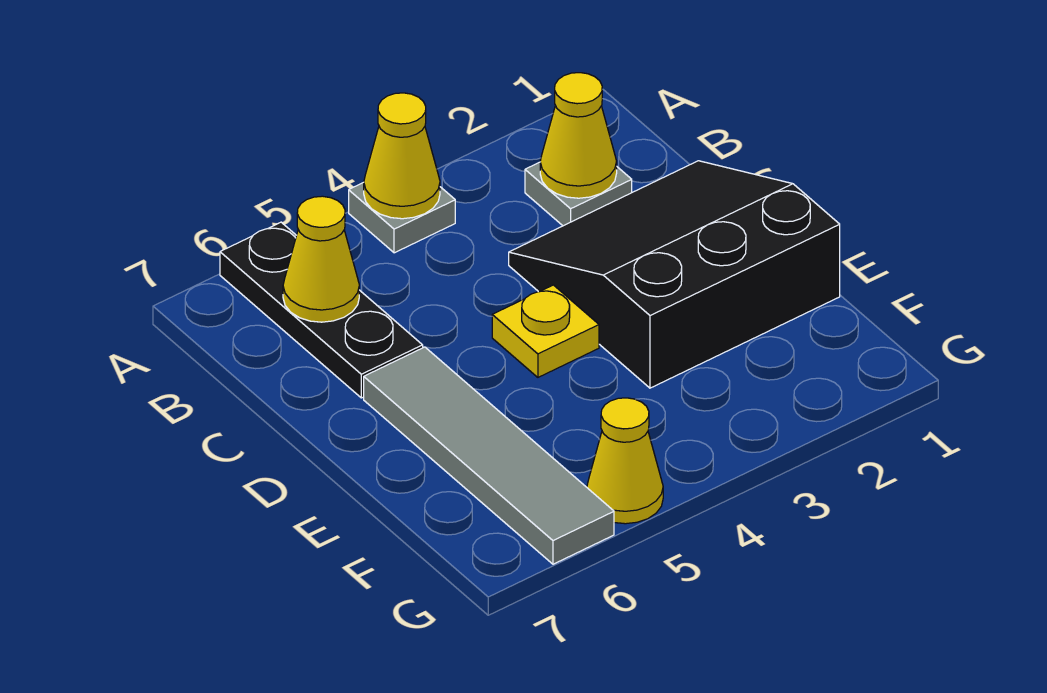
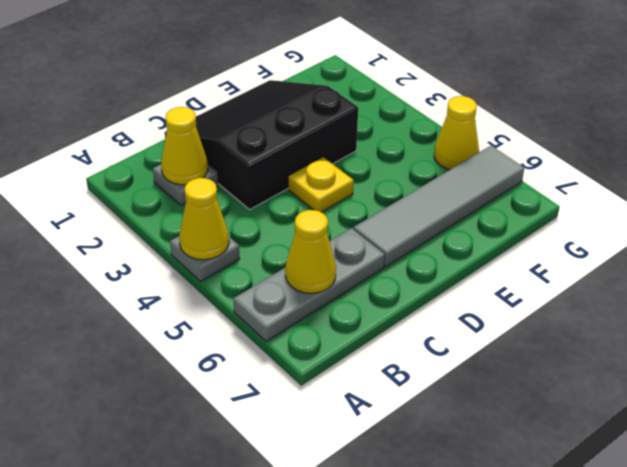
black 1x3 plate [220,222,423,398] -> grey 1x3 plate [234,228,385,342]
black 3x3 slope [509,161,840,388] -> black 3x3 slope turned to [165,80,358,209]

